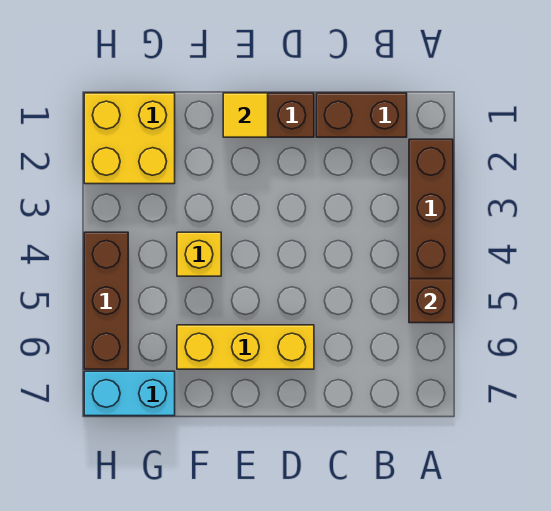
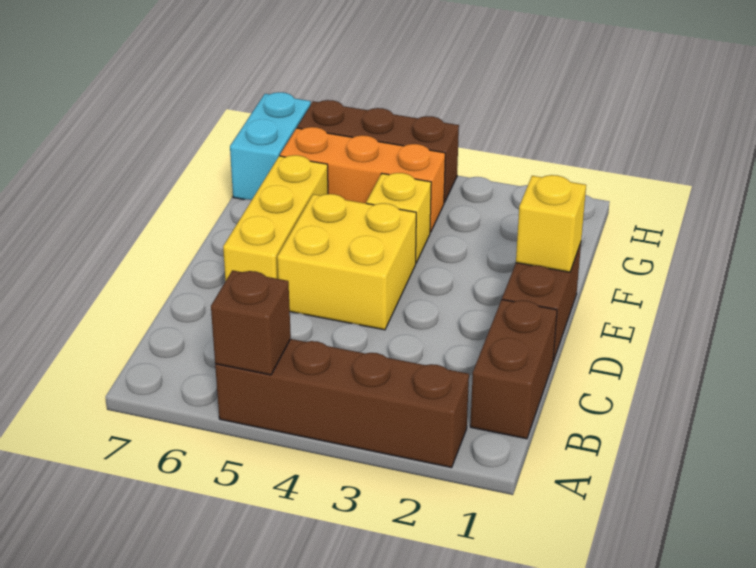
yellow 1x1 tile [223,93,268,137] -> yellow 1x1 brick [516,175,586,272]
yellow 2x2 brick [84,93,175,184] -> yellow 2x2 brick moved to [277,194,416,330]
none -> orange 1x3 brick [280,127,445,232]

